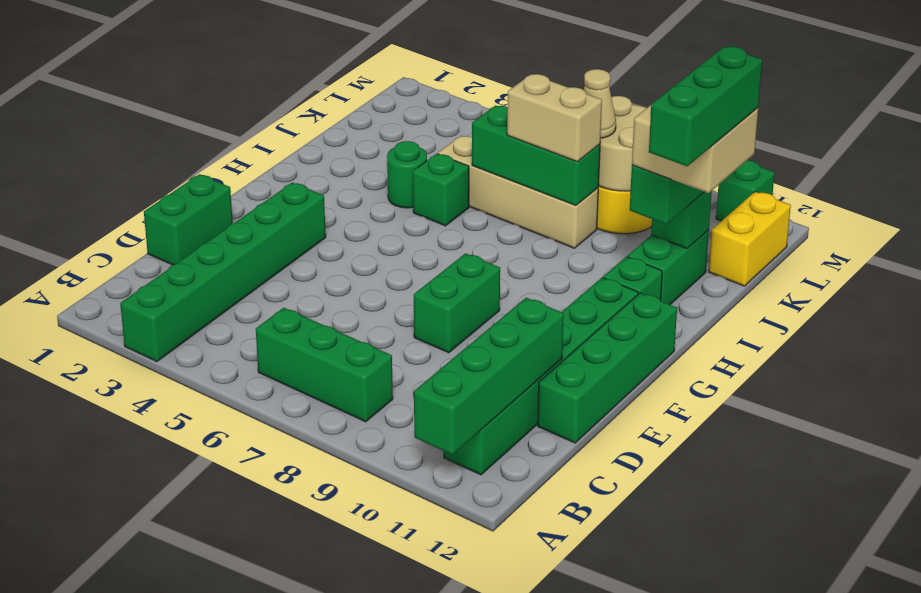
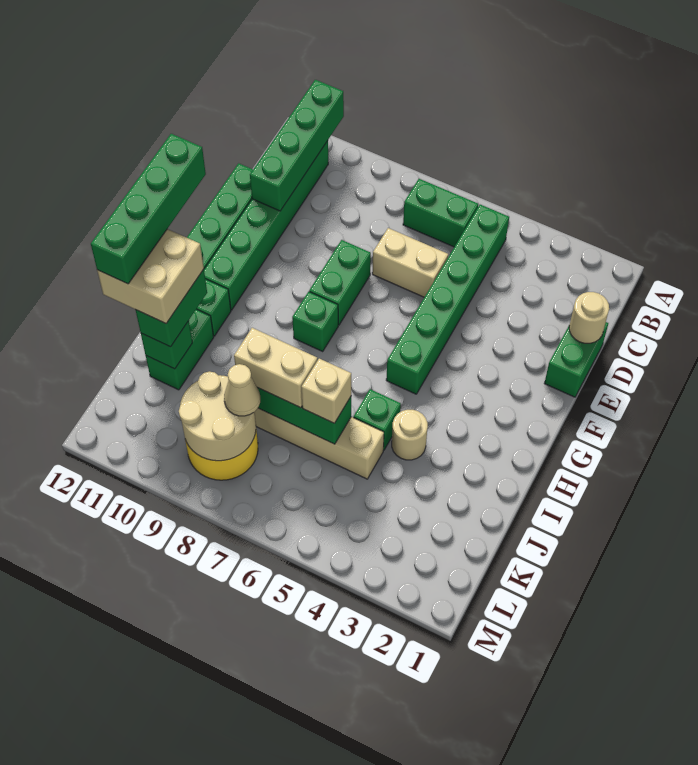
green 1x6 brick [120,183,326,362] -> green 1x6 brick moved to [386,205,509,394]
green 1x3 brick [256,308,393,422] -> green 1x2 brick [403,179,478,247]
none -> tan 1x1 round brick [569,292,609,343]
none -> tan 1x2 brick [372,228,448,297]
green 1x3 brick [649,46,762,166] -> green 1x4 brick [91,134,206,284]
green 1x1 round brick [387,141,427,208] -> tan 1x1 round brick [392,410,428,460]
none -> tan 1x1 brick [302,359,351,423]
yellow 1x2 brick [709,192,791,286] -> none
green 1x1 brick [716,160,775,221] -> green 1x1 brick moved to [292,292,338,351]

